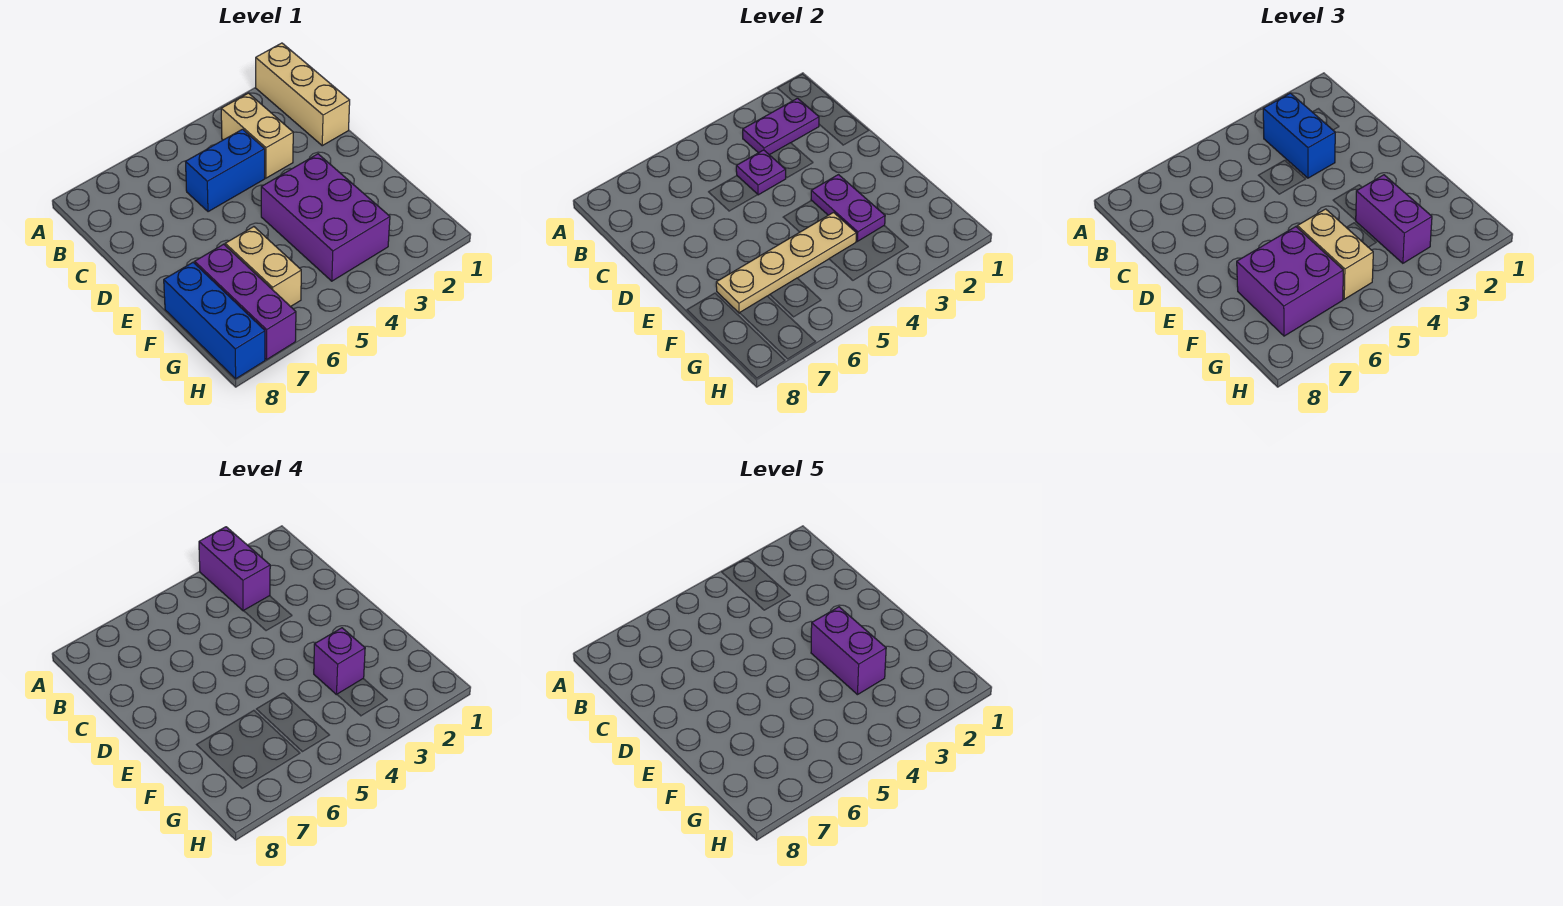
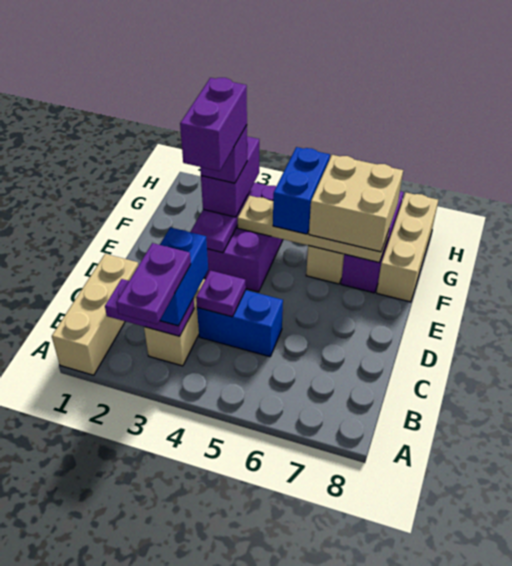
purple 1x2 brick [199,527,270,611] -> purple 1x2 plate [116,243,191,324]
tan 1x2 brick [1297,209,1373,299] -> blue 1x2 brick [273,147,330,234]
purple 2x2 brick [1237,227,1343,336] -> tan 2x2 brick [309,155,403,252]
blue 1x3 brick [164,262,265,379] -> tan 1x3 brick [377,193,438,302]

